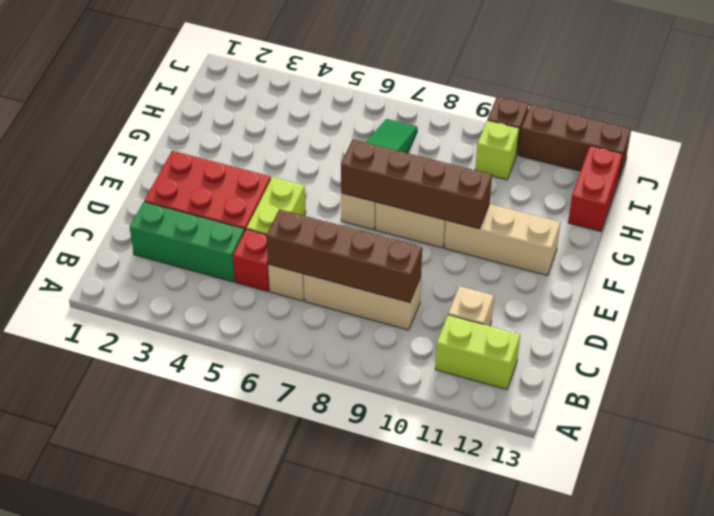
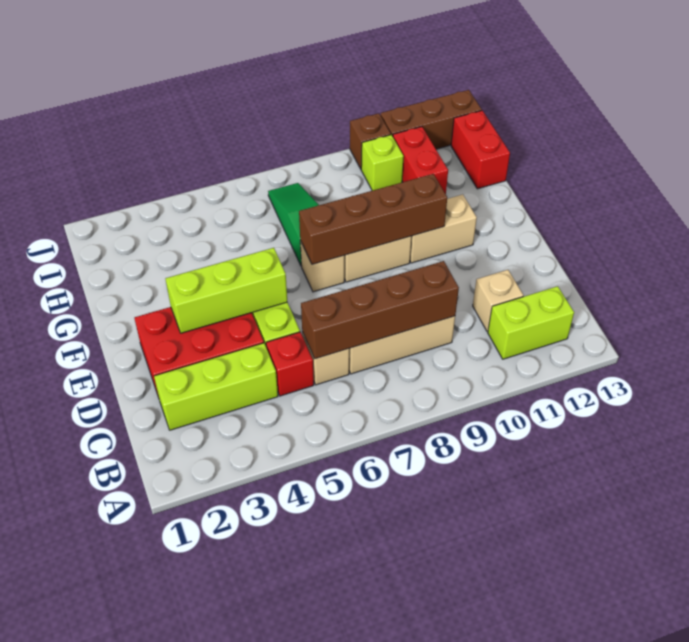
green 1x3 brick [130,202,245,282] -> lime 1x3 brick [154,343,278,430]
none -> lime 1x3 brick [165,248,287,333]
tan 1x3 brick [444,204,560,276] -> tan 1x2 brick [410,194,477,263]
none -> red 1x2 brick [393,127,448,194]

